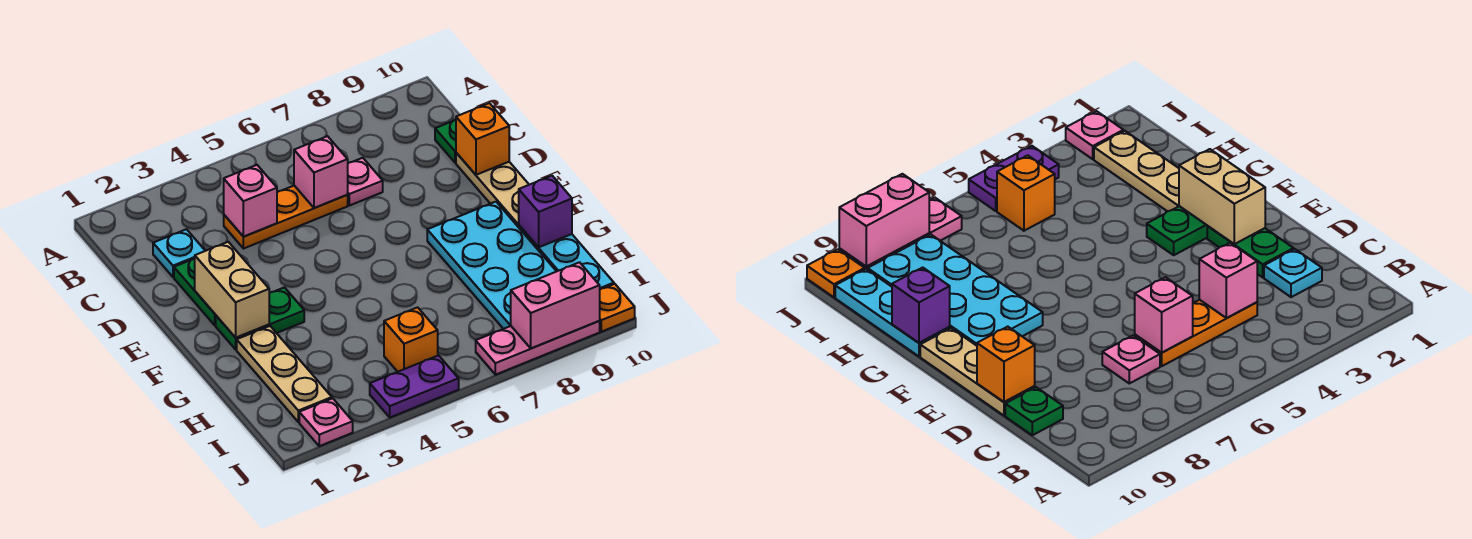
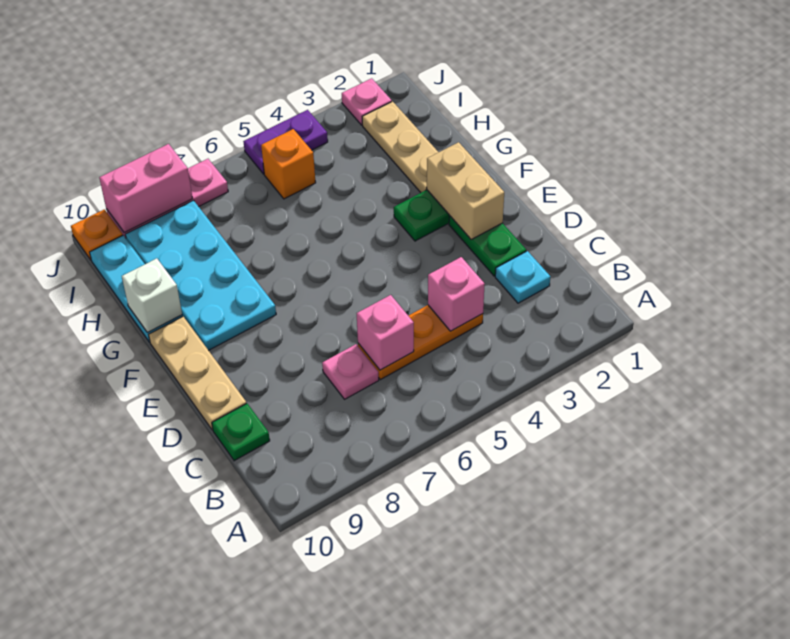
orange 1x1 brick [456,103,509,175] -> none
purple 1x1 brick [519,176,572,247] -> white 1x1 brick [122,258,182,333]

